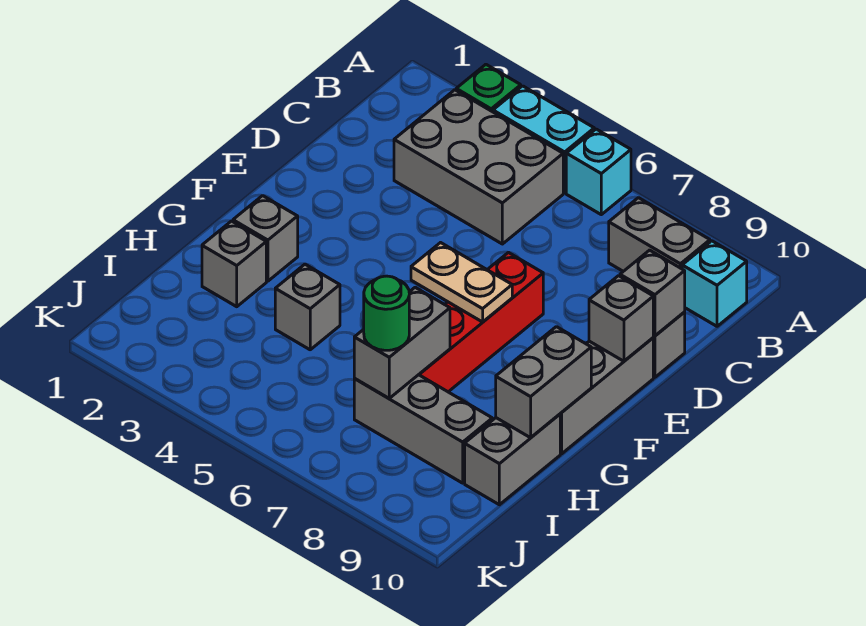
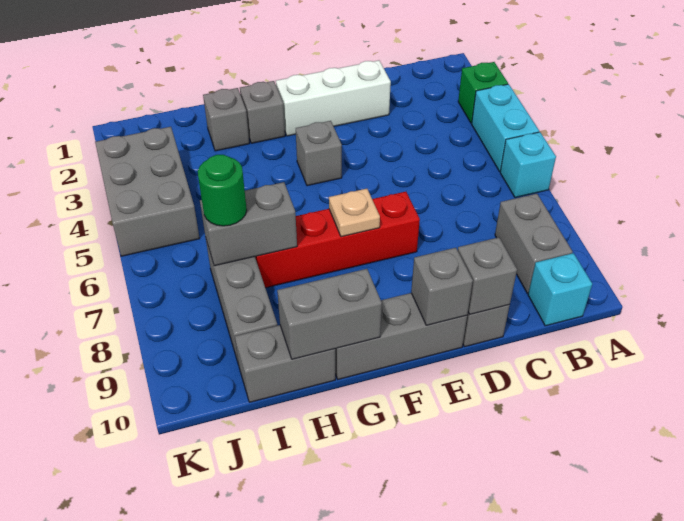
grey 2x3 brick [394,90,563,244] -> grey 2x3 brick moved to [95,127,200,256]
none -> white 1x3 brick [276,60,391,136]
tan 1x2 plate [411,243,512,322] -> tan 1x1 plate [329,189,380,237]
grey 1x1 brick [275,264,340,350] -> grey 1x1 brick moved to [296,121,342,186]

